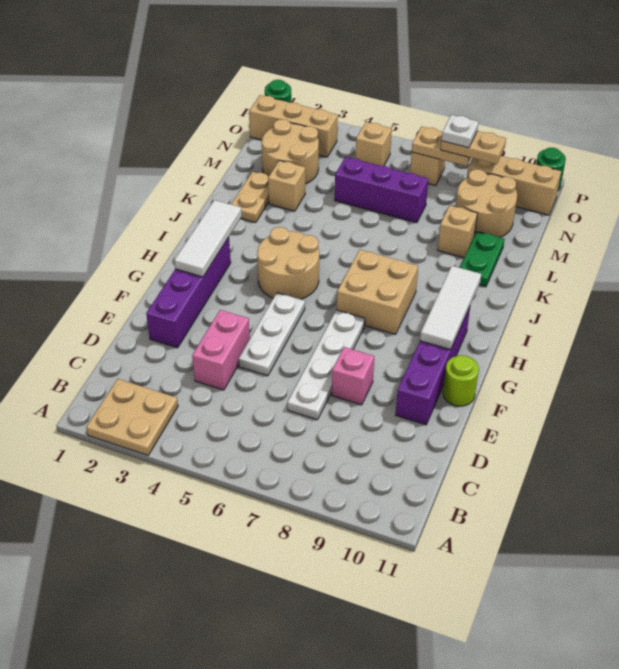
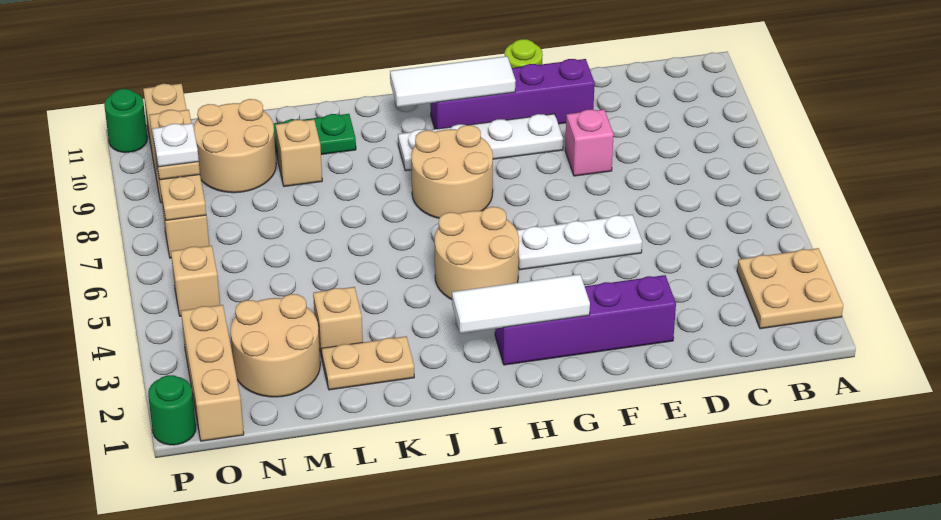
pink 1x2 brick [192,310,250,390] -> none
white 1x4 plate [287,310,365,420] -> white 1x4 plate moved to [398,114,563,171]
tan 2x2 brick [337,250,418,334] -> tan 2x2 round brick [411,125,493,218]
purple 1x3 brick [335,157,428,223] -> none

